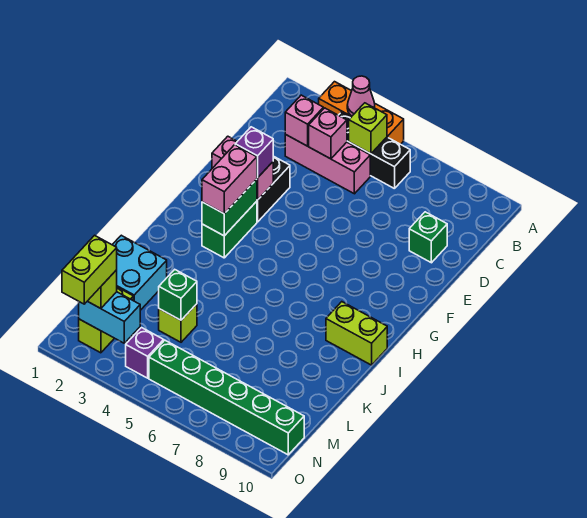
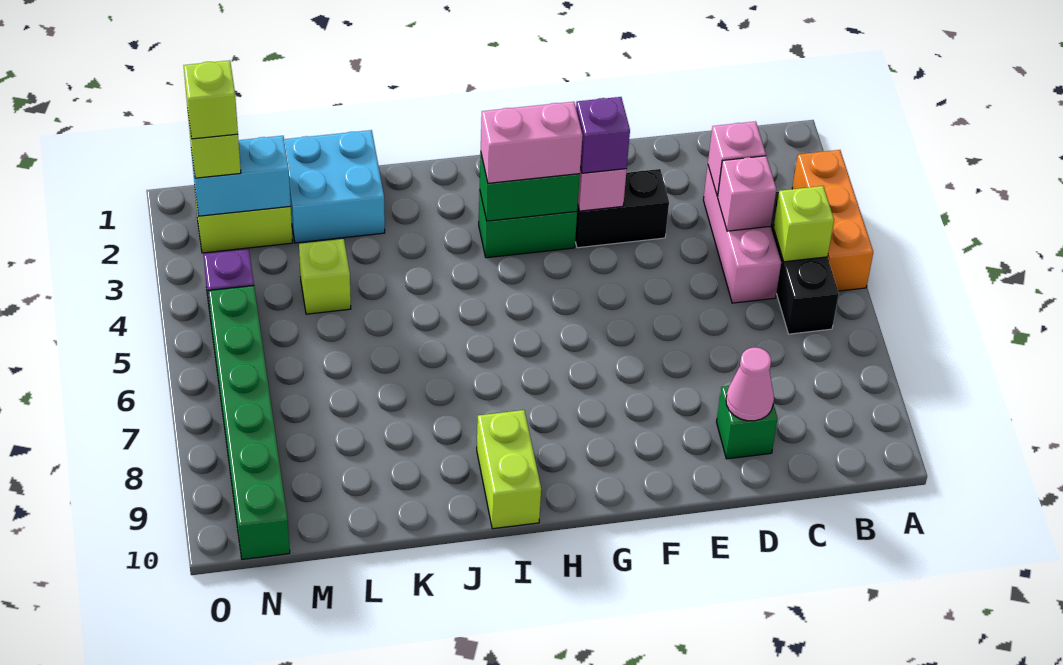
pink 1x1 cone [347,76,375,116] -> pink 1x1 cone moved to [726,347,774,421]
green 1x1 brick [159,270,197,320] -> none
cyan 1x2 brick [79,292,140,343] -> cyan 1x2 brick turned to [191,136,291,216]
lime 1x2 brick [62,235,117,304] -> lime 1x1 brick [184,60,238,139]

